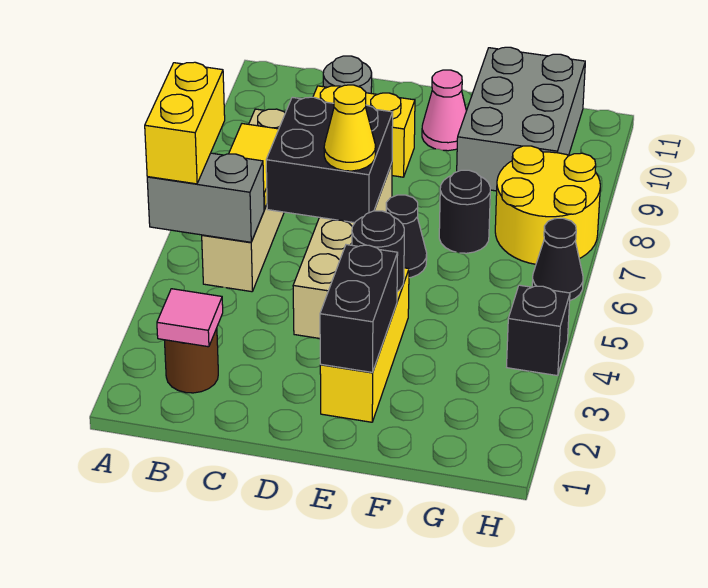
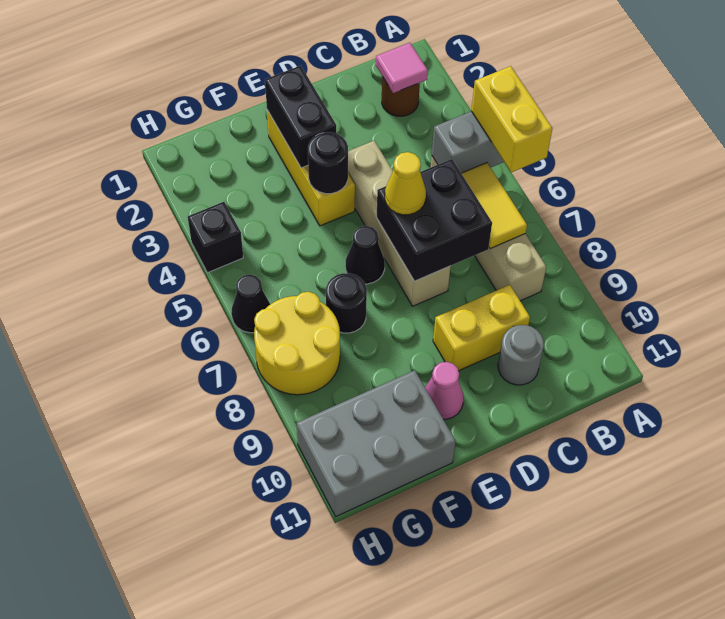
grey 2x3 brick [457,47,585,191] -> grey 2x3 brick turned to [297,370,456,517]

